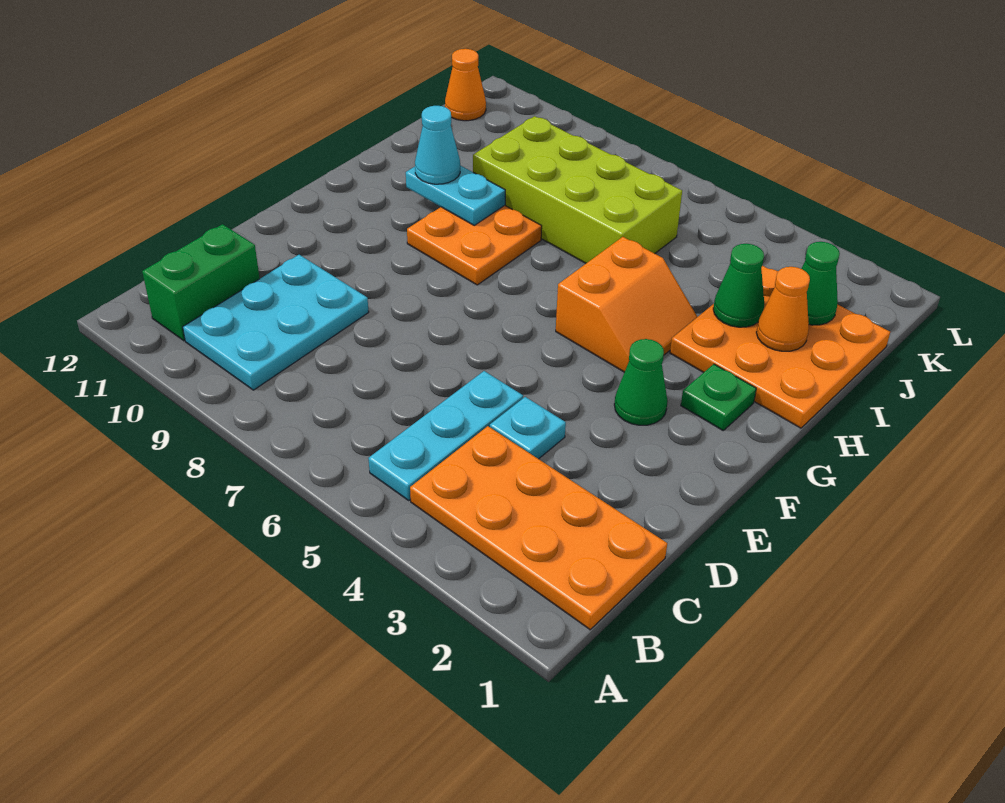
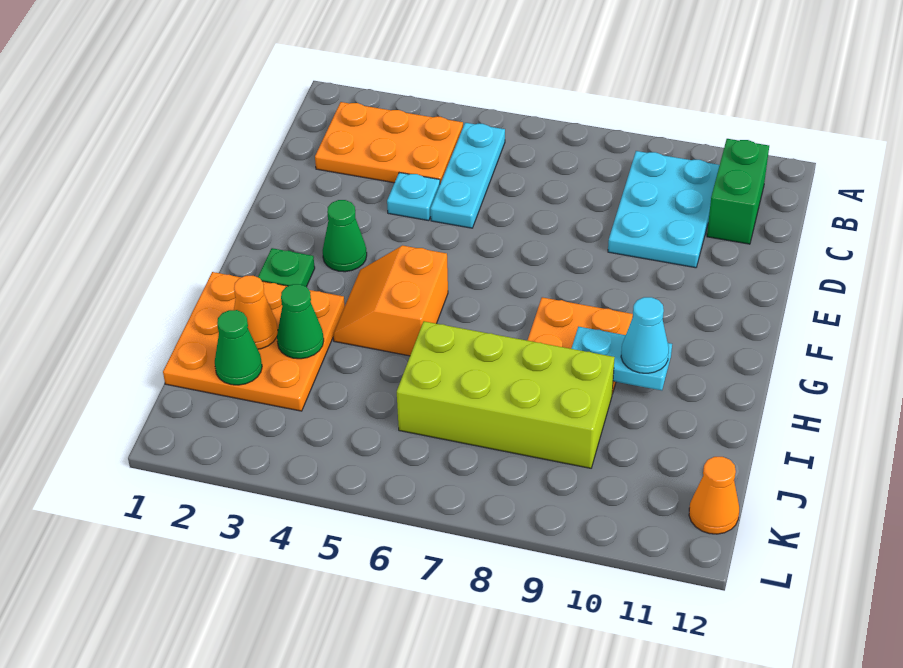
orange 2x4 plate [410,426,667,630] -> orange 2x3 plate [315,102,463,183]

